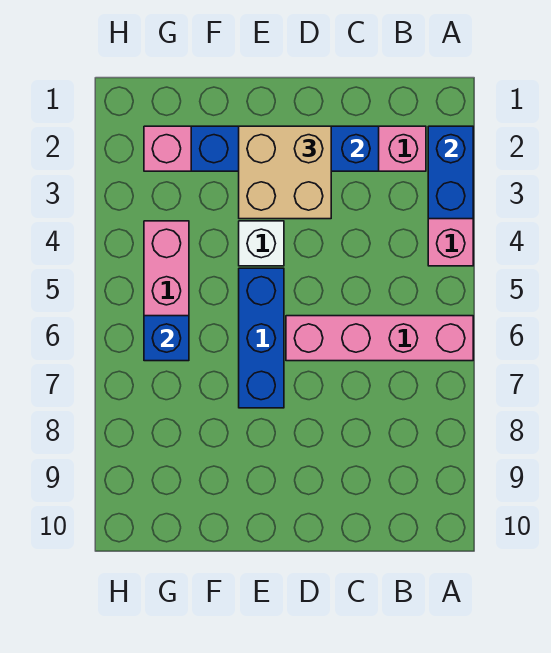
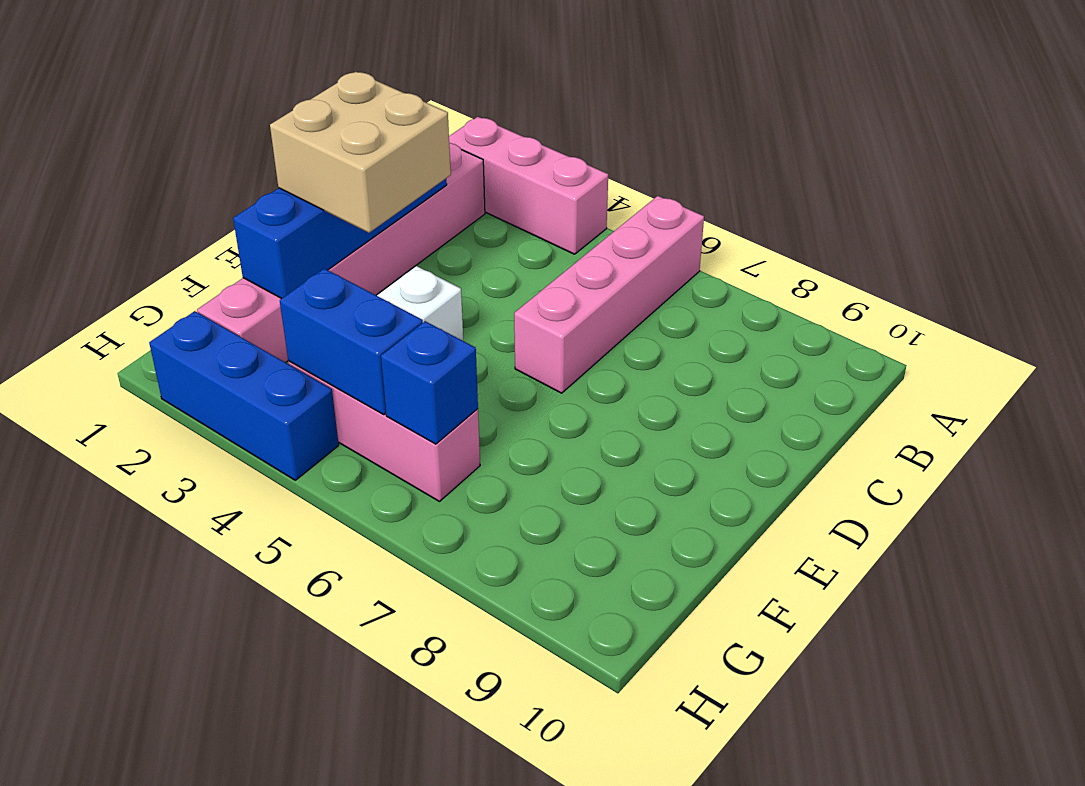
blue 1x2 brick [428,126,473,219] -> blue 1x2 brick moved to [280,268,423,415]
blue 1x3 brick [239,268,284,408] -> blue 1x3 brick moved to [149,311,339,480]

